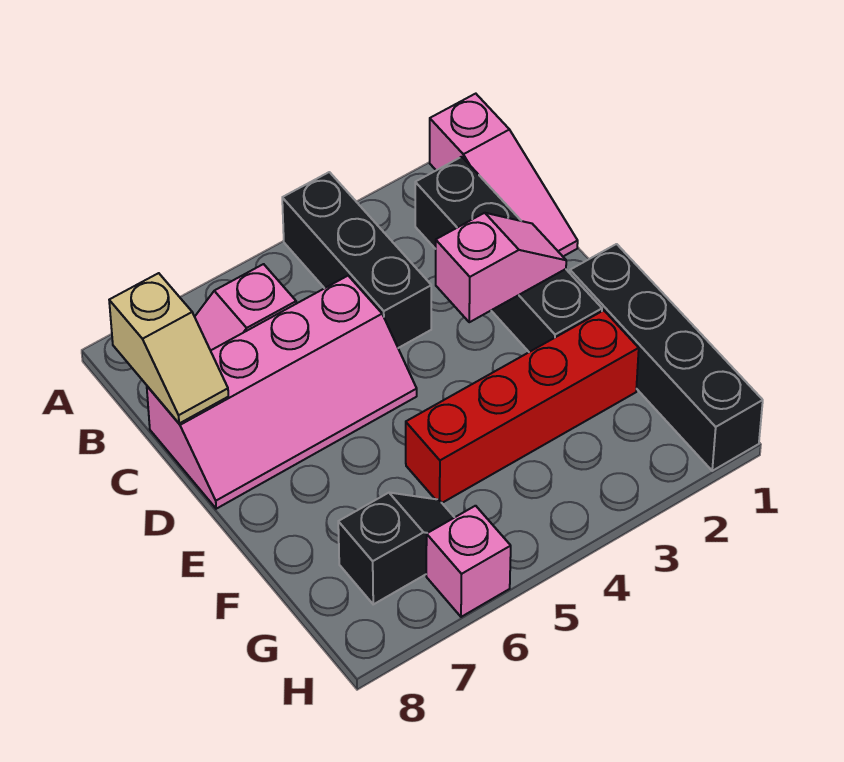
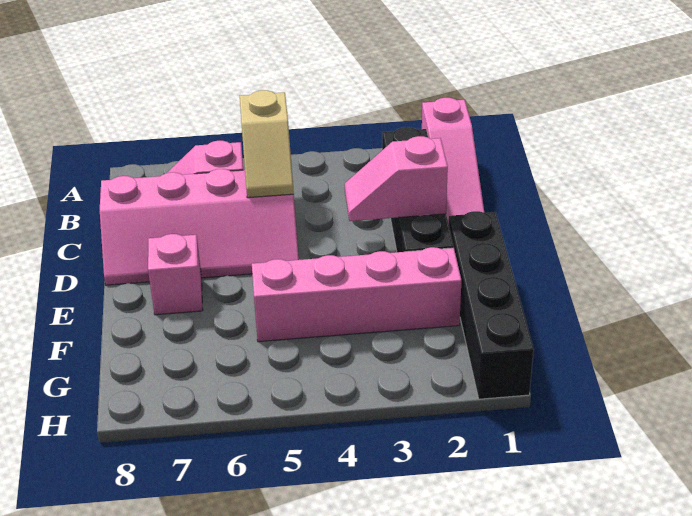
black 1x3 brick [282,172,431,348] -> none
tan 1x2 slope [109,273,228,424] -> tan 1x2 slope moved to [240,90,294,198]
pink 1x2 slope [436,213,566,322] -> pink 1x2 slope turned to [345,136,448,221]
red 1x4 brick [406,310,639,503] -> pink 1x4 brick [252,247,461,342]
black 1x2 slope [338,493,454,604] -> none
pink 1x1 brick [426,506,511,617] -> pink 1x1 brick moved to [148,234,203,315]

